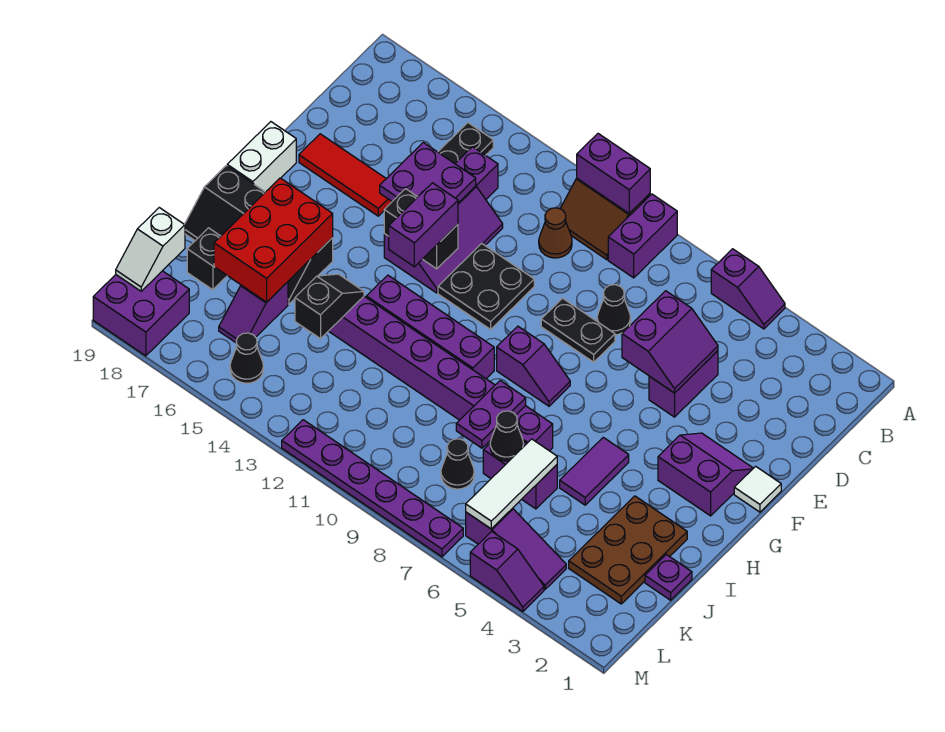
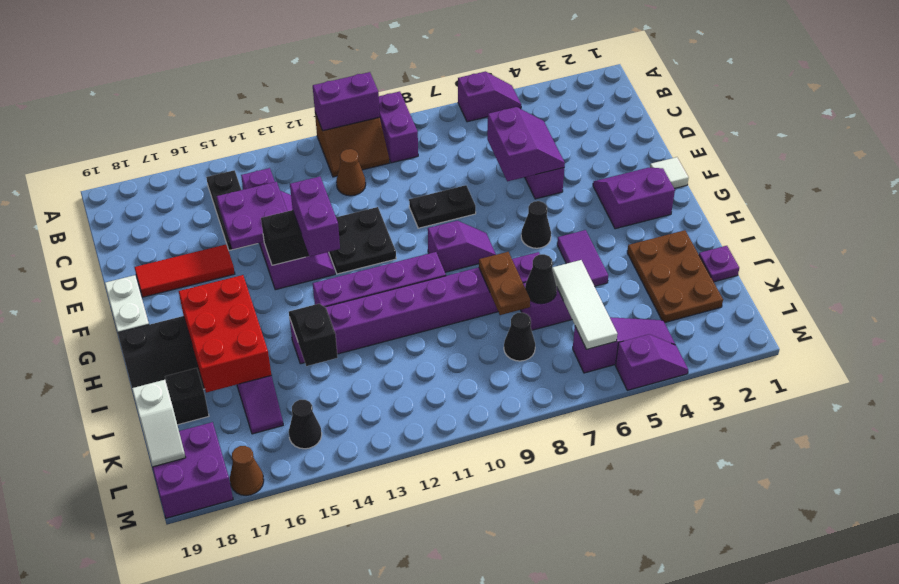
black 1x1 cone [597,285,631,335] -> black 1x1 cone moved to [521,201,551,248]
purple 1x2 plate [456,381,526,448] -> brown 1x2 plate [479,252,530,315]
purple 1x6 plate [282,420,463,557] -> none
none -> brown 1x1 cone [230,446,264,495]

